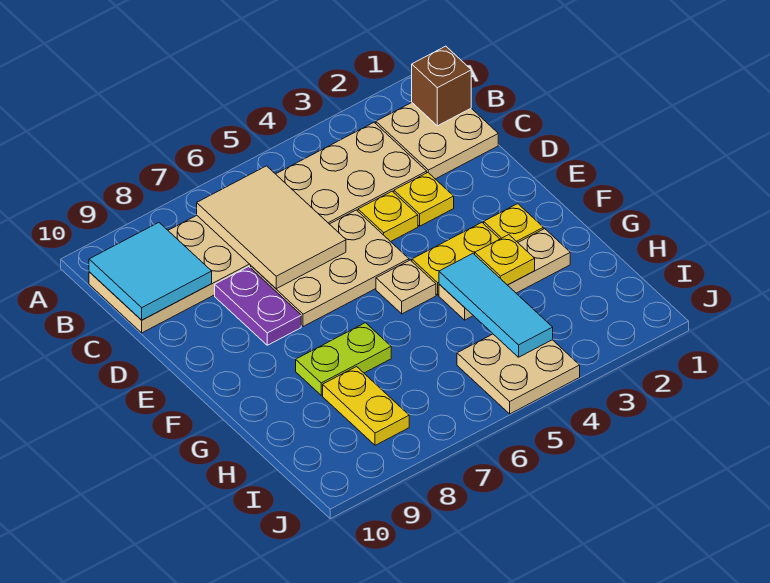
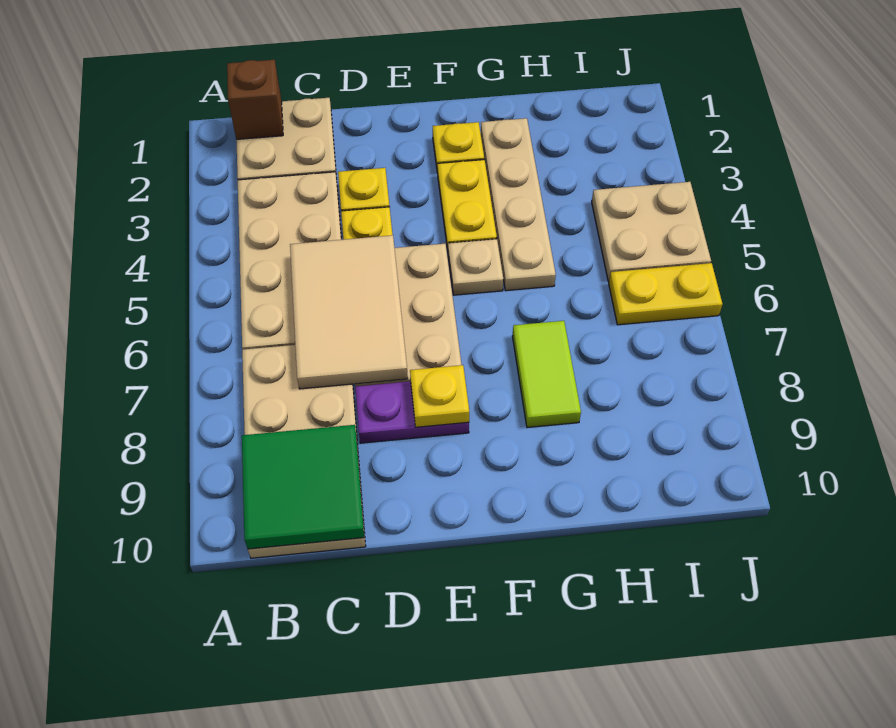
tan 2x3 tile [197,166,346,289] -> tan 2x3 tile turned to [290,235,408,389]
cyan 2x2 tile [89,223,212,320] -> green 2x2 tile [242,425,364,549]
tan 1x3 plate [439,229,570,320] -> tan 1x4 plate [481,118,556,291]
yellow 1x1 plate [475,235,535,285] -> yellow 1x1 plate moved to [410,365,469,427]
cyan 1x3 tile [439,254,553,357] -> none
lime 1x2 plate [296,323,391,395] -> lime 1x2 tile [512,321,581,428]
yellow 1x2 plate [323,367,409,445] -> yellow 1x2 plate moved to [609,263,722,325]

